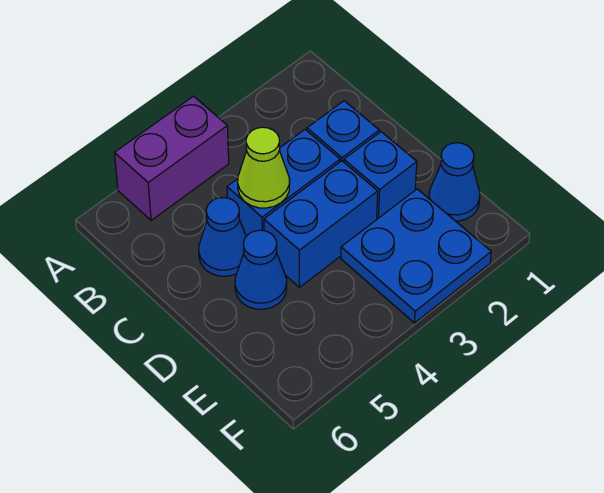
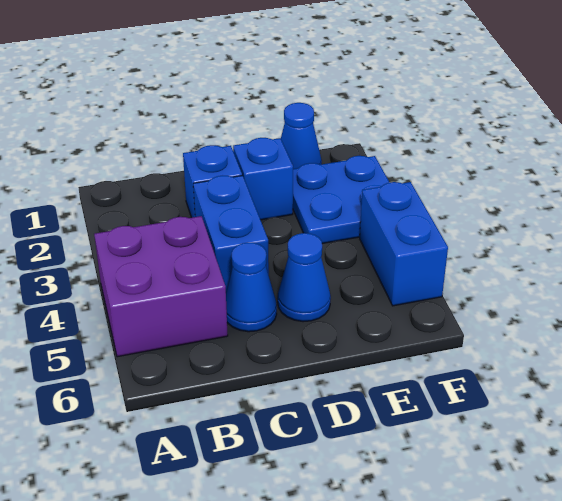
purple 1x2 brick [115,96,229,220] -> purple 2x2 brick [94,216,228,357]
lime 1x1 cone [238,127,290,208] -> none
blue 1x2 brick [264,161,378,287] -> blue 1x2 brick moved to [360,182,448,306]

